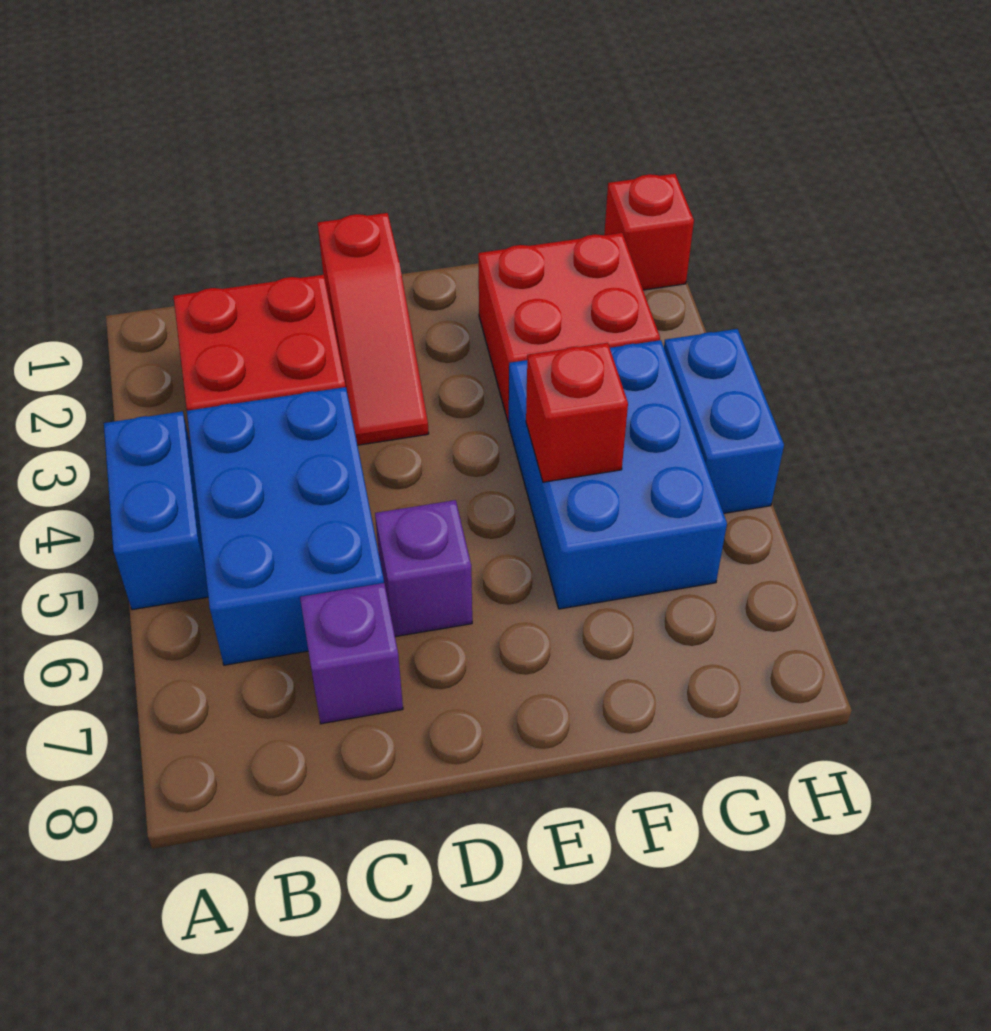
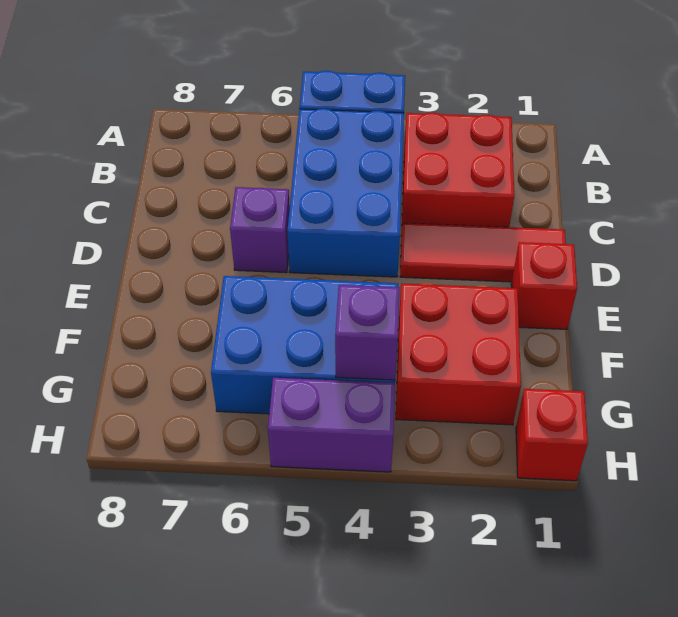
blue 2x3 brick [187,387,384,665] -> blue 2x3 brick turned to [287,109,404,277]
purple 1x1 brick [300,583,403,724] -> purple 1x1 brick moved to [335,285,399,380]
red 1x3 slope [318,213,429,445] -> red 1x3 tile [400,223,566,282]
red 1x1 brick [526,343,628,482] -> red 1x1 brick moved to [511,242,577,329]
blue 1x2 brick [664,329,784,513] -> purple 1x2 brick [268,378,395,472]

